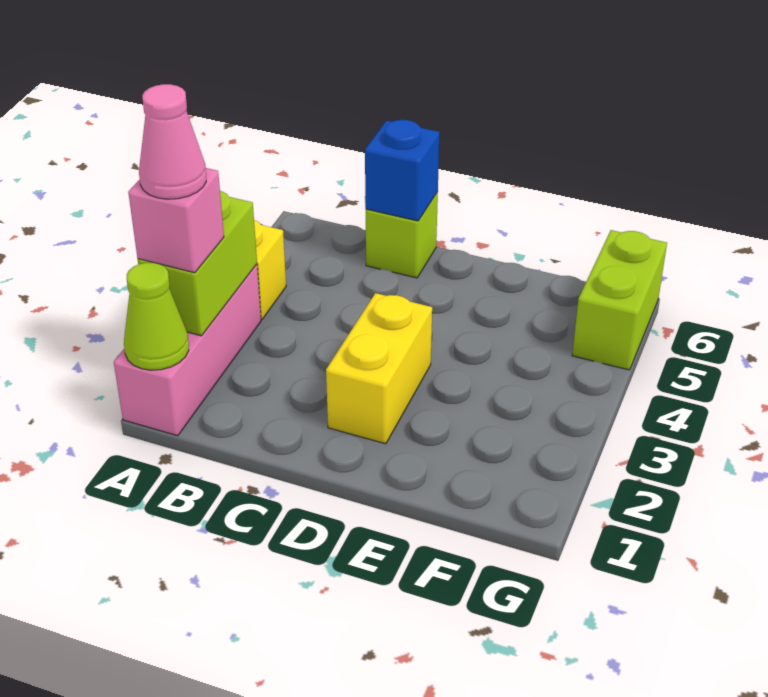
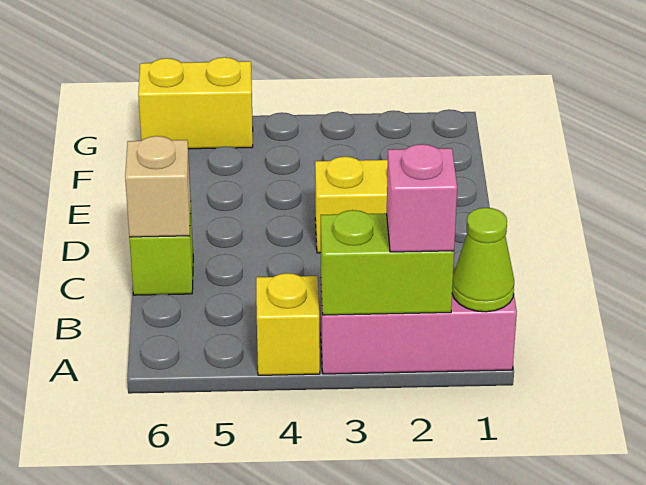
pink 1x1 cone [139,84,206,199] -> none
blue 1x1 brick [365,120,440,221] -> tan 1x1 brick [125,136,191,237]
lime 1x2 brick [572,230,667,370] -> yellow 1x2 brick [138,57,253,149]

